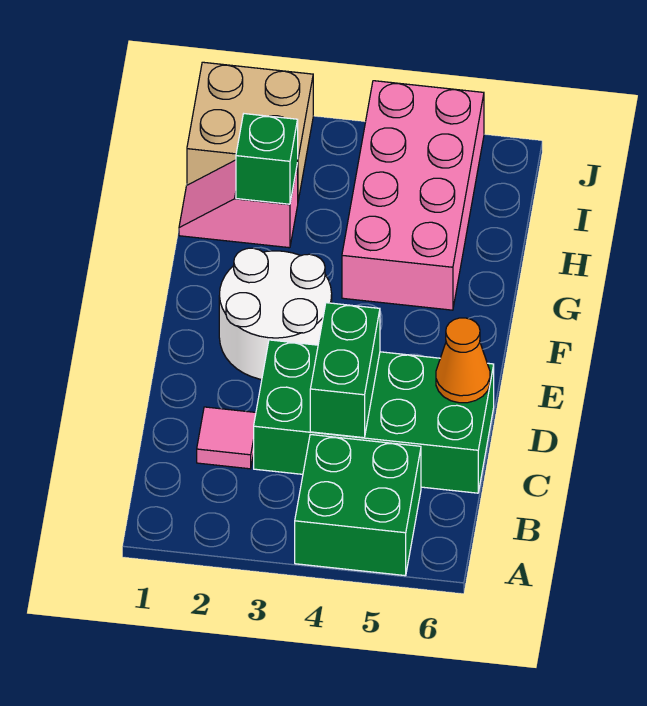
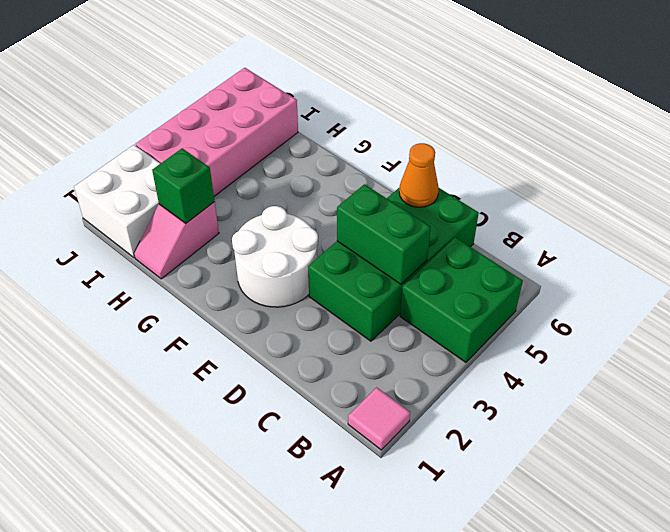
pink 1x1 tile [197,407,256,469] -> pink 1x1 tile moved to [348,387,410,450]
pink 2x4 brick [342,81,484,310] -> pink 2x4 brick turned to [136,68,298,196]
tan 2x2 brick [187,62,313,200] -> white 2x2 brick [74,145,160,258]

